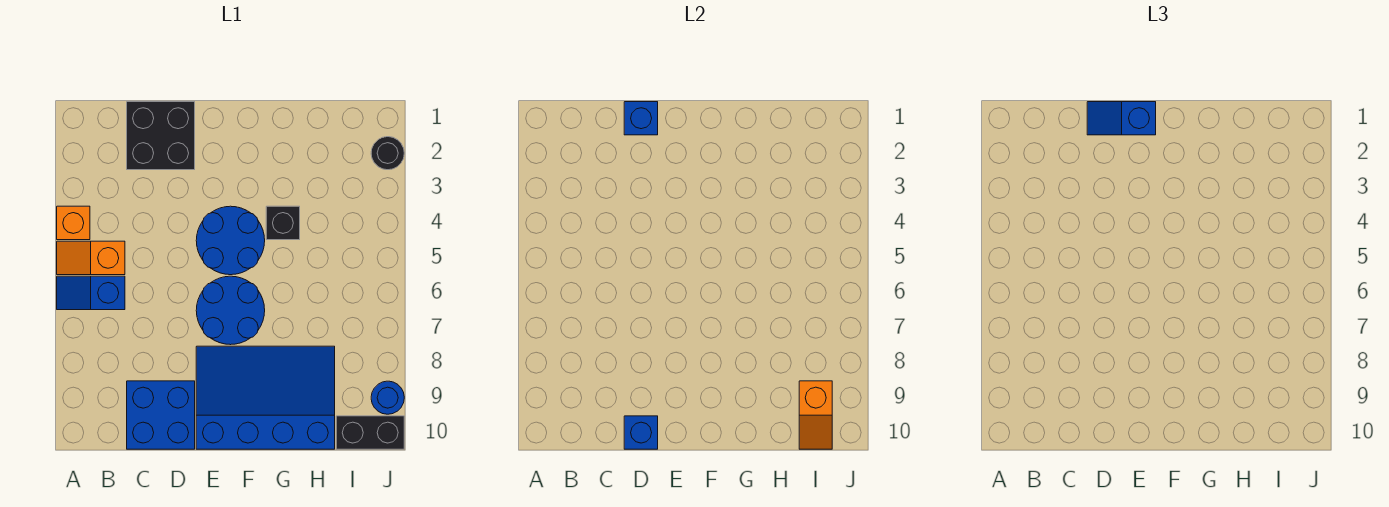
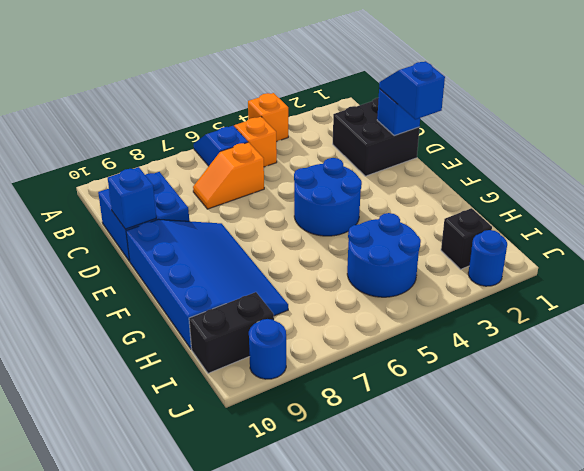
blue 2x2 round brick [196,276,265,345] -> blue 2x2 round brick moved to [347,213,421,297]
black 1x1 brick [266,206,300,240] -> black 1x1 brick moved to [441,208,492,269]
orange 1x2 slope [799,381,832,449] -> orange 1x2 slope moved to [193,142,264,209]
black 1x2 brick [336,416,404,449] -> black 1x2 brick turned to [189,292,274,373]
black 1x1 round brick [371,137,404,170] -> blue 1x1 round brick [468,230,507,286]

